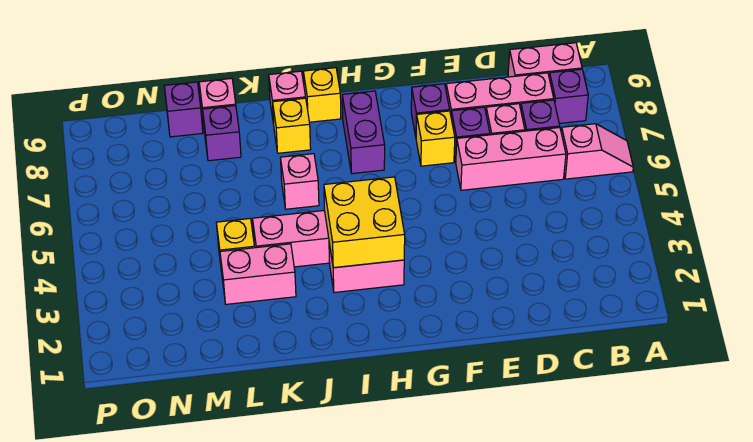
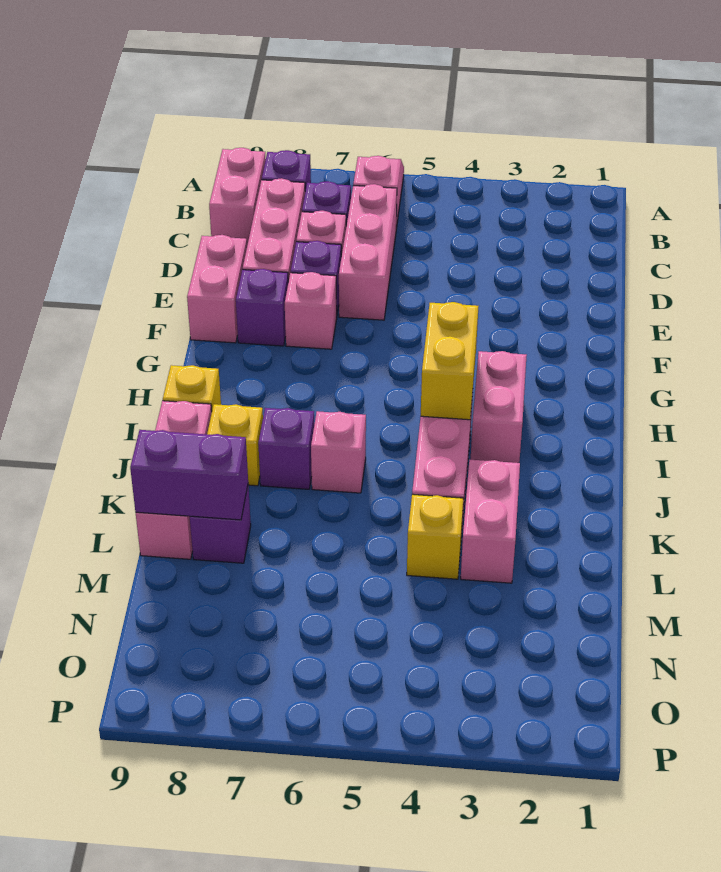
none -> pink 1x2 brick [187,235,247,343]
yellow 1x1 brick [416,111,455,166] -> pink 1x1 brick [285,272,337,349]
yellow 2x2 brick [324,177,405,268] -> yellow 1x2 brick [421,302,478,420]
purple 1x2 brick [342,91,385,174] -> purple 1x2 brick moved to [130,430,248,520]
purple 1x1 brick [165,82,203,137] -> purple 1x1 brick moved to [258,408,314,489]

